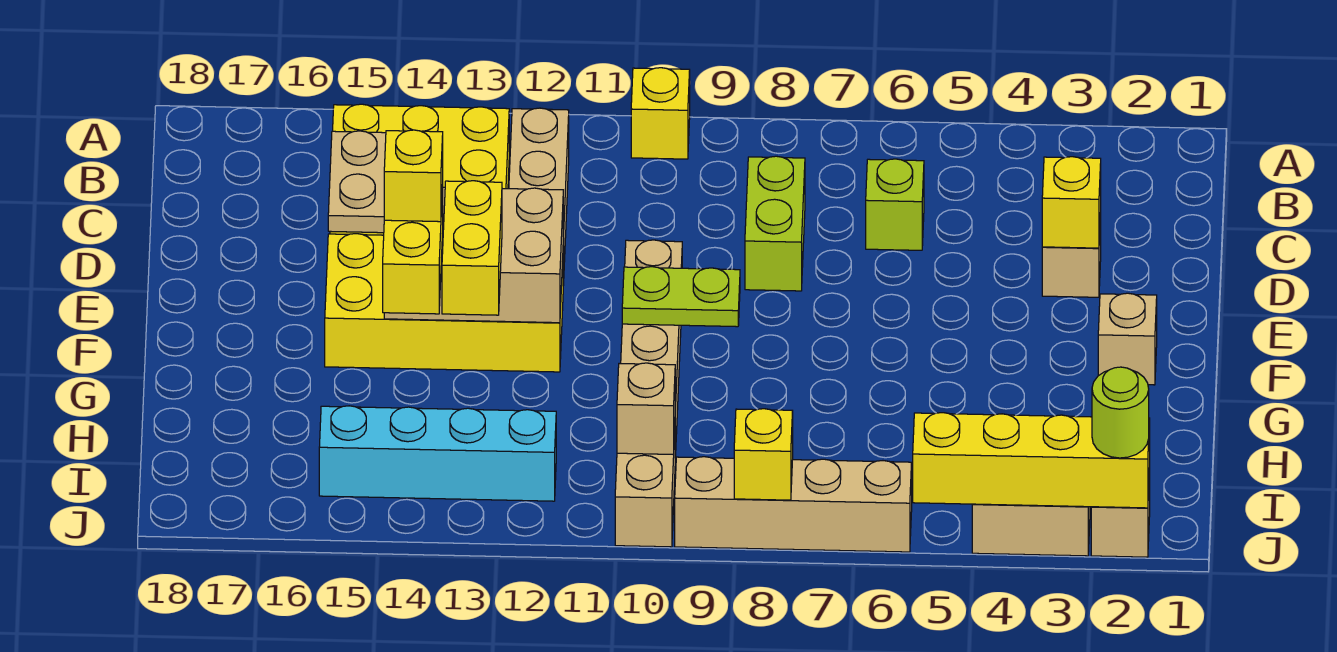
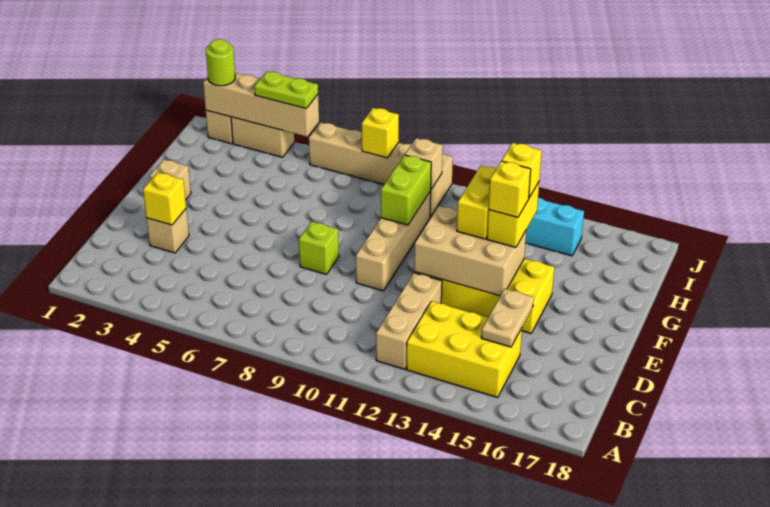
yellow 1x1 brick [631,68,690,159] -> yellow 1x1 brick moved to [502,143,542,198]
lime 1x1 brick [866,159,924,250] -> lime 1x1 brick moved to [299,222,339,274]
lime 1x2 brick [745,156,805,291] -> lime 1x2 brick moved to [381,155,431,225]
lime 1x2 plate [622,267,740,327] -> lime 1x2 plate moved to [254,72,318,108]
yellow 1x4 brick [913,413,1150,508] -> tan 1x4 brick [203,73,319,137]

